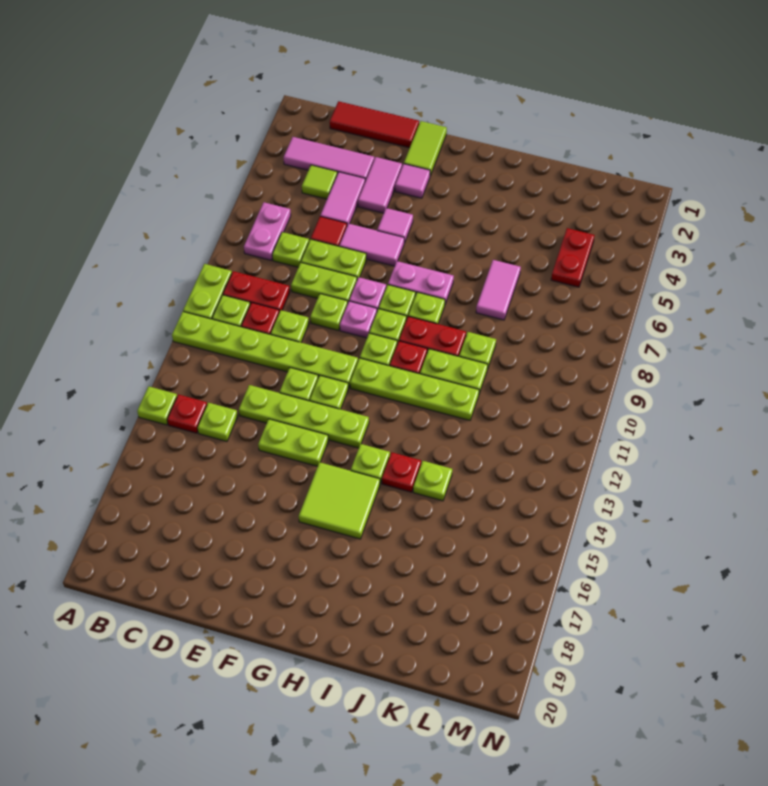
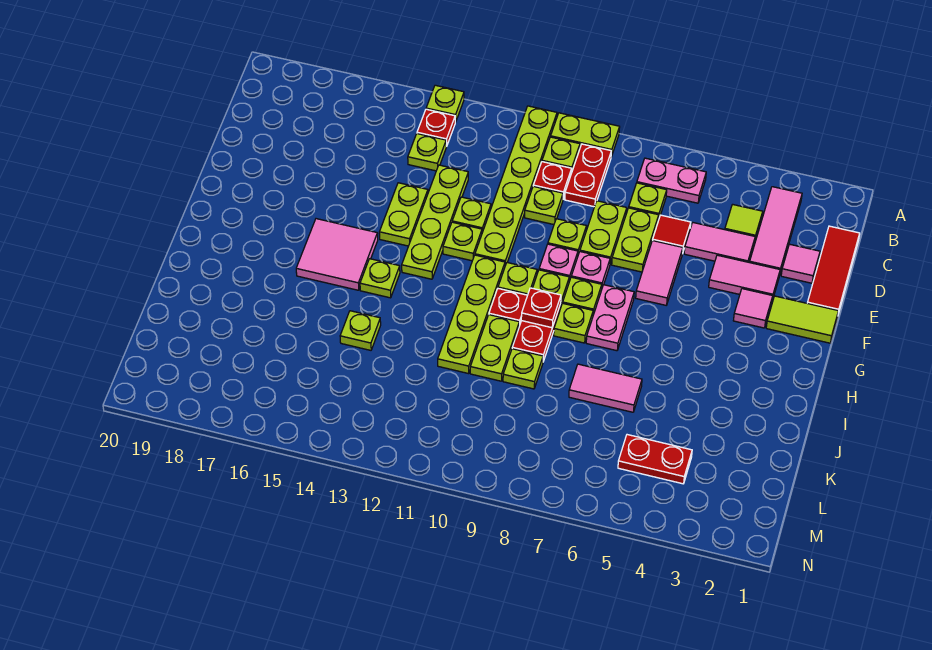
pink 1x1 tile [377,208,413,243] -> pink 1x1 tile moved to [781,244,820,283]
lime 2x2 tile [299,462,380,539] -> pink 2x2 tile [296,219,378,290]
red 1x1 plate [382,452,421,492] -> red 1x1 plate moved to [521,288,561,328]

